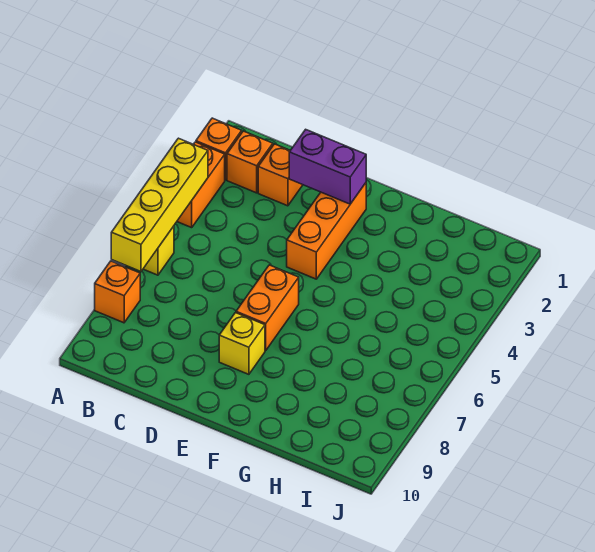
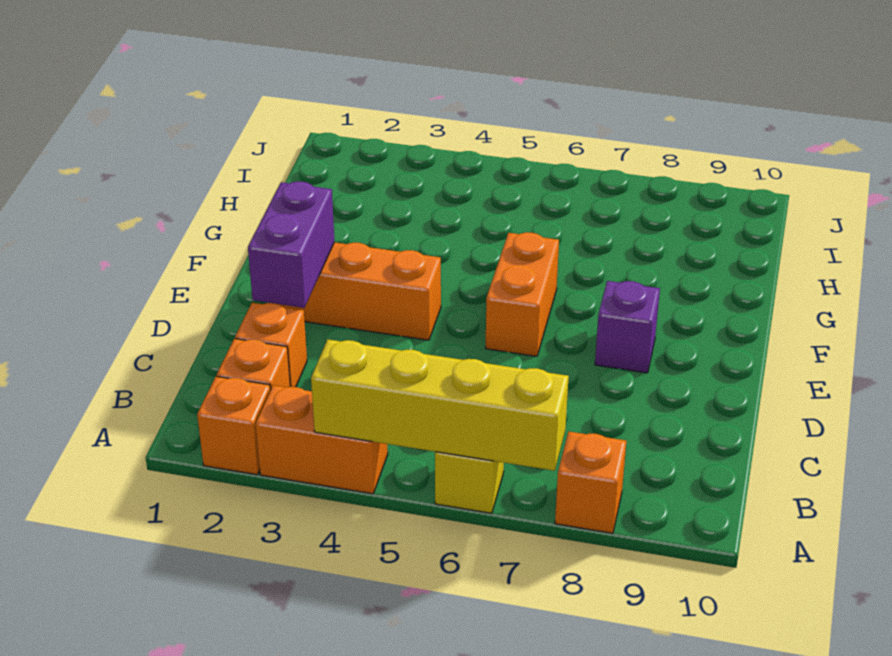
orange 1x2 brick [236,265,299,351] -> orange 1x2 brick turned to [486,232,559,356]
yellow 1x1 brick [219,313,265,374] -> purple 1x1 brick [595,281,660,373]

